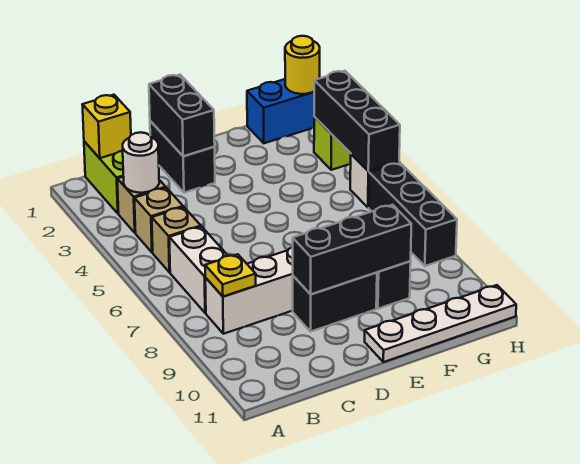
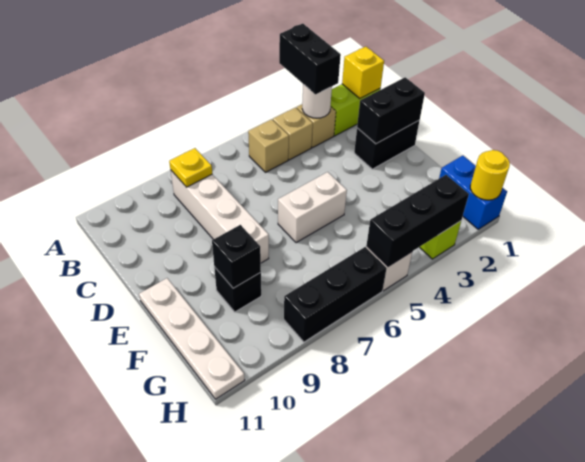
white 1x2 brick [169,227,228,313] -> white 1x2 brick moved to [278,172,347,243]
black 1x2 brick [293,273,377,332] -> black 1x2 brick moved to [279,24,341,94]
black 1x3 brick [293,205,411,294] -> black 1x1 brick [212,225,261,288]

